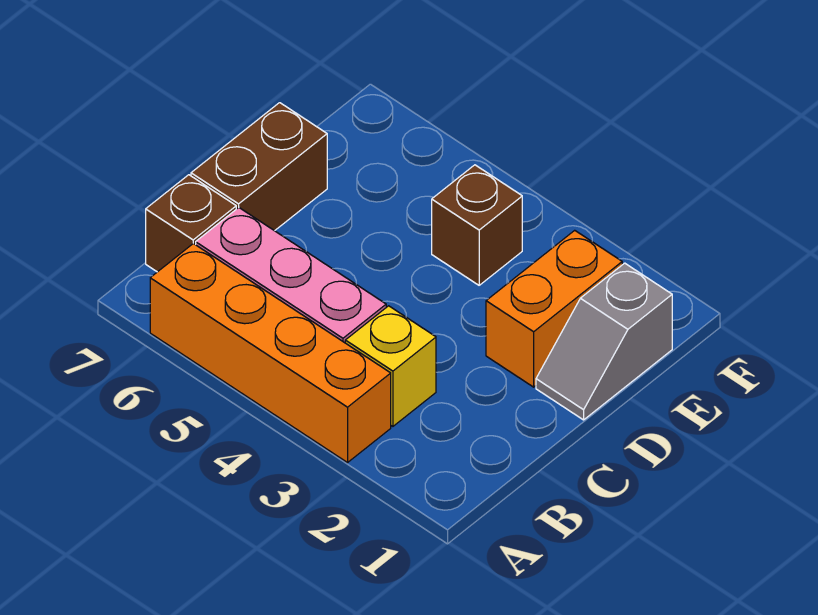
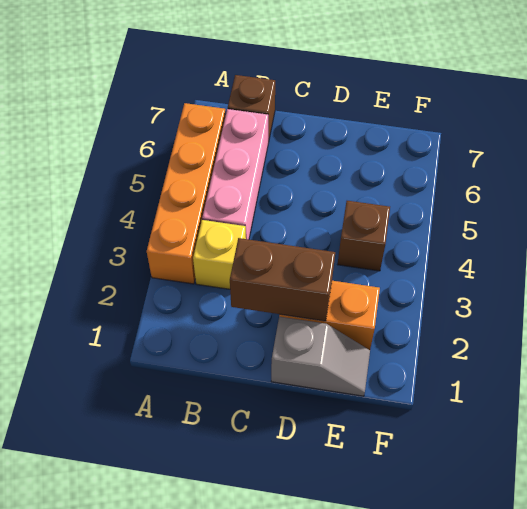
brown 1x2 brick [191,103,327,231] -> brown 1x2 brick moved to [230,238,335,321]
grey 1x2 slope [536,263,672,420] -> grey 1x2 slope turned to [271,317,370,396]

